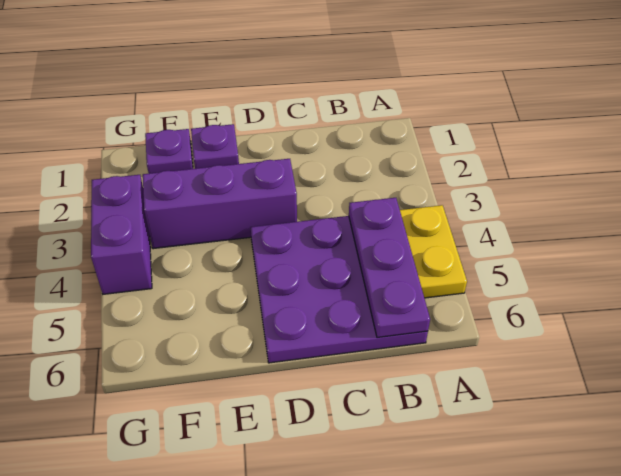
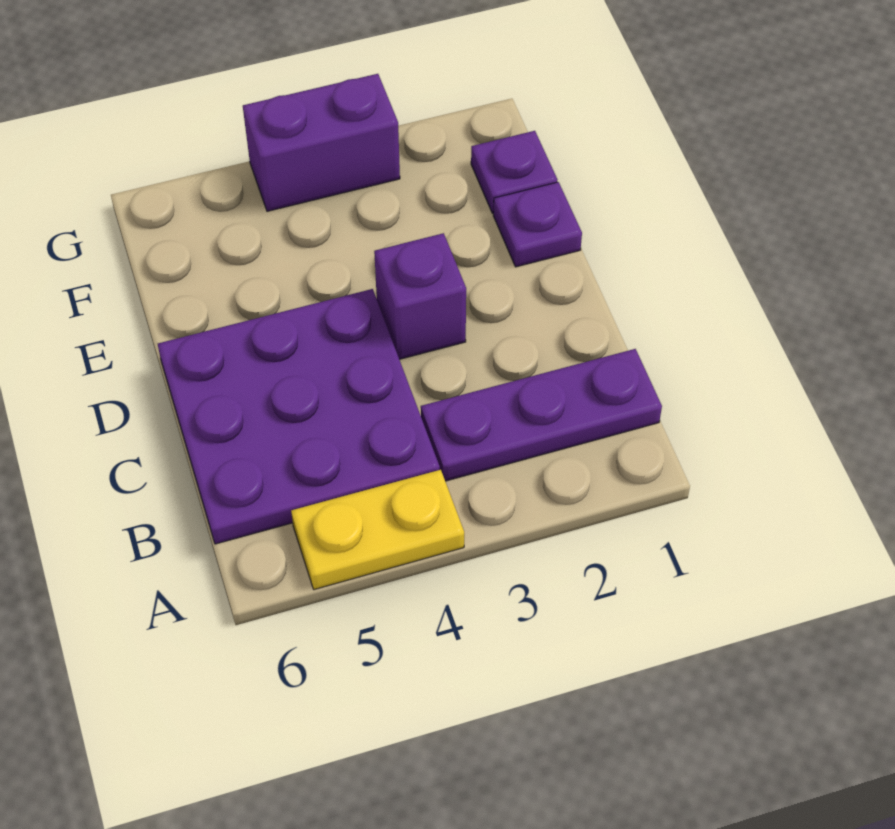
purple 1x3 plate [349,198,430,337] -> purple 1x3 plate moved to [421,349,662,481]
purple 1x3 brick [143,159,297,249] -> purple 1x1 brick [374,233,466,359]

